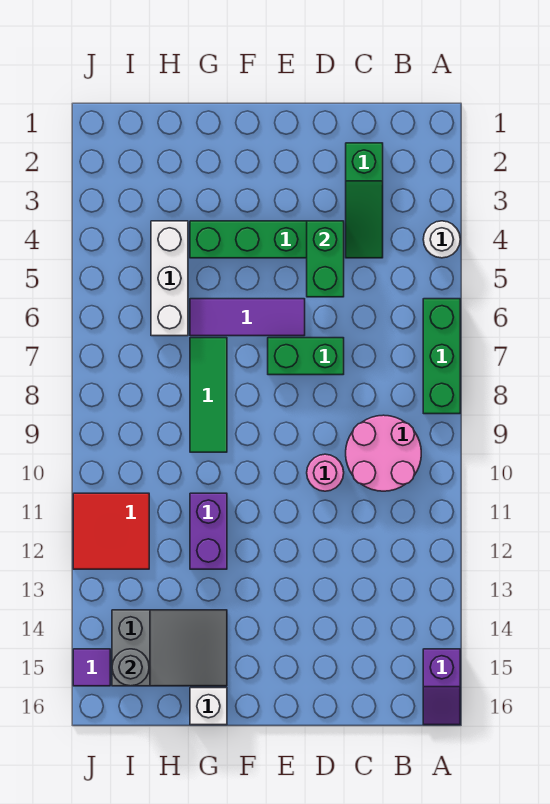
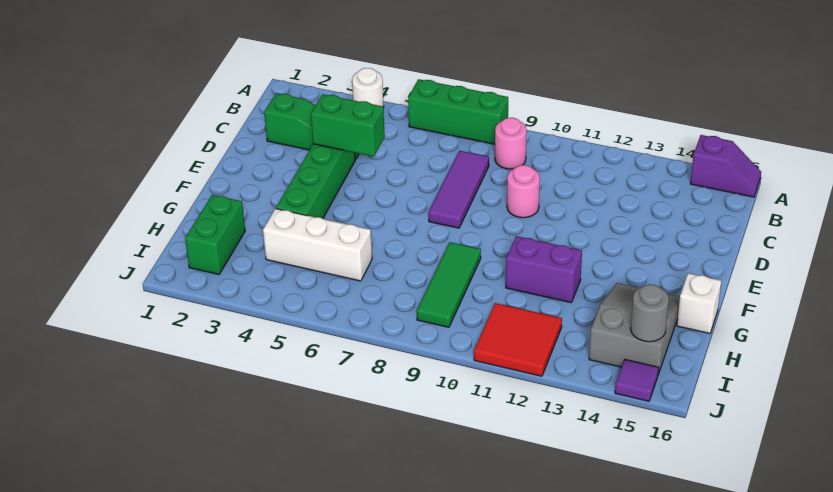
pink 2x2 round brick [346,415,421,491] -> pink 1x1 round brick [495,118,527,169]
green 1x2 brick [268,338,344,375] -> green 1x2 brick moved to [185,195,245,275]
purple 1x3 tile [190,299,305,336] -> purple 1x3 tile moved to [429,151,489,228]
green 1x3 tile [190,338,227,452] -> green 1x3 tile turned to [417,242,481,327]

